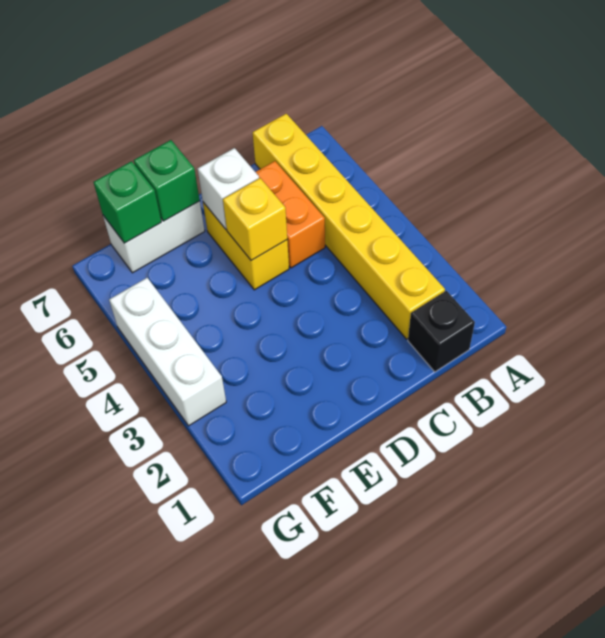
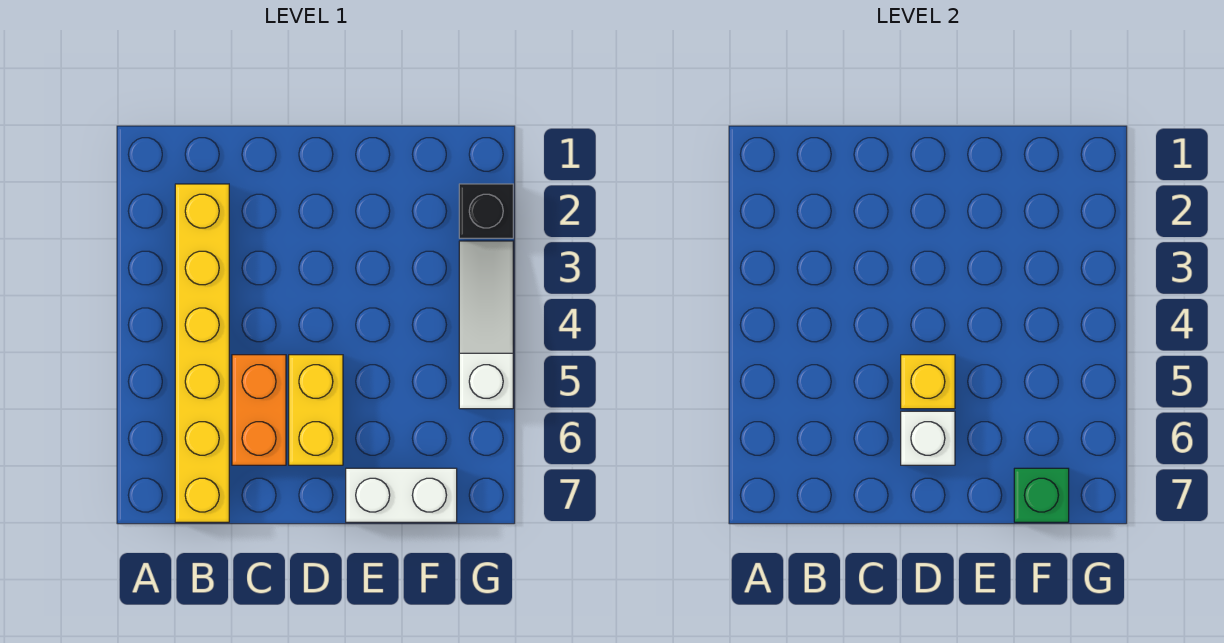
black 1x1 brick [408,291,475,372] -> black 1x1 brick moved to [459,184,513,238]
green 1x1 brick [134,140,200,221] -> none
white 1x3 brick [109,278,226,426] -> white 1x3 slope [459,241,513,409]

